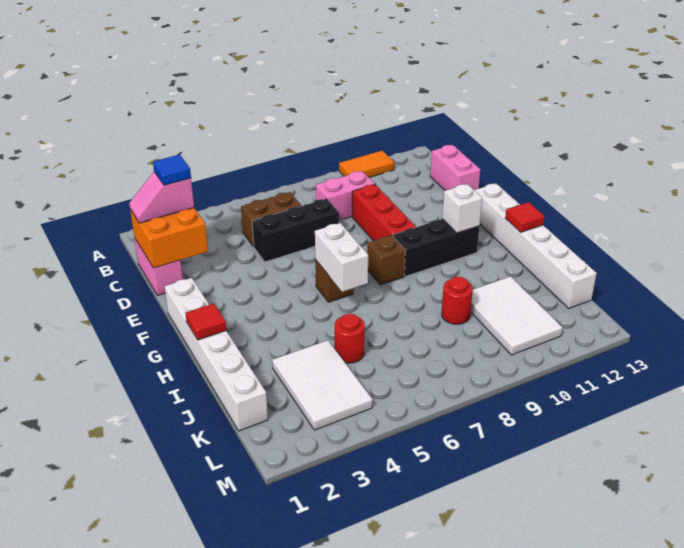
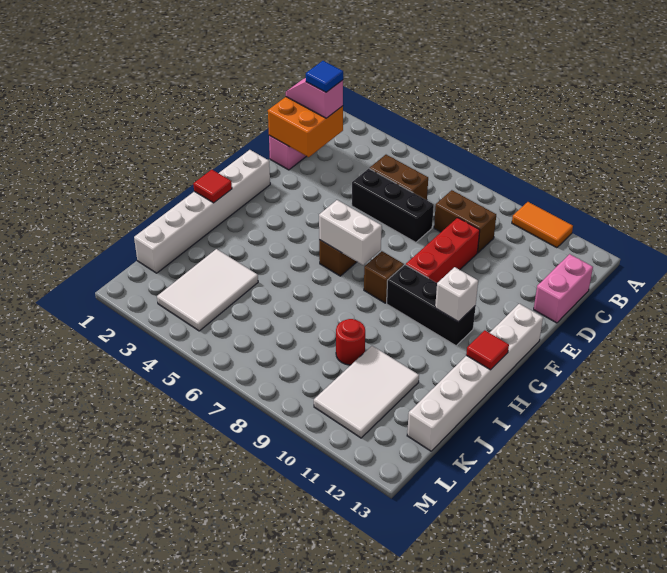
pink 1x2 brick [316,171,375,220] -> brown 1x2 brick [434,190,496,253]
white 1x2 brick [315,223,368,292] -> white 1x2 brick turned to [319,200,382,265]
red 1x1 round brick [335,314,365,363] -> none

